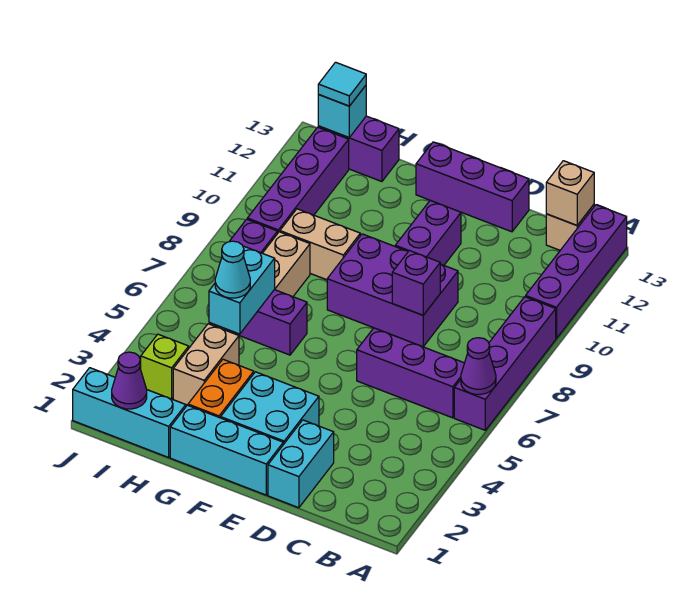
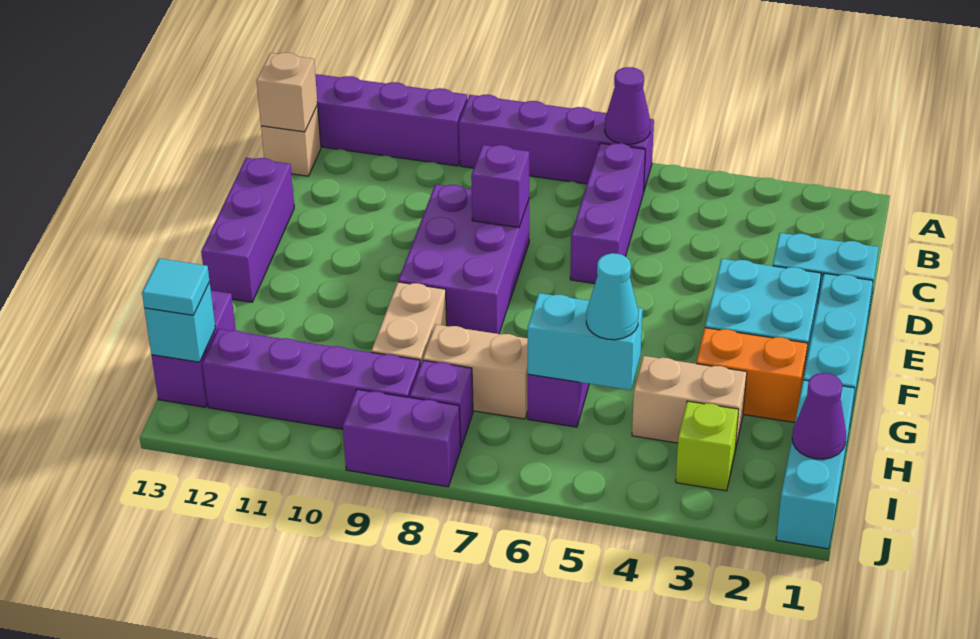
purple 1x2 brick [395,201,461,265] -> purple 1x2 brick moved to [343,389,461,487]

